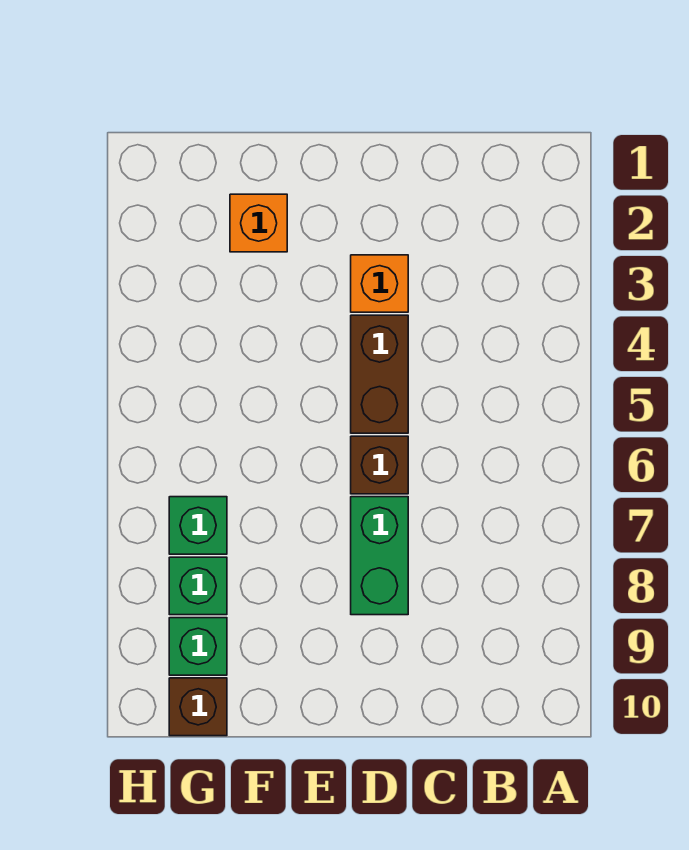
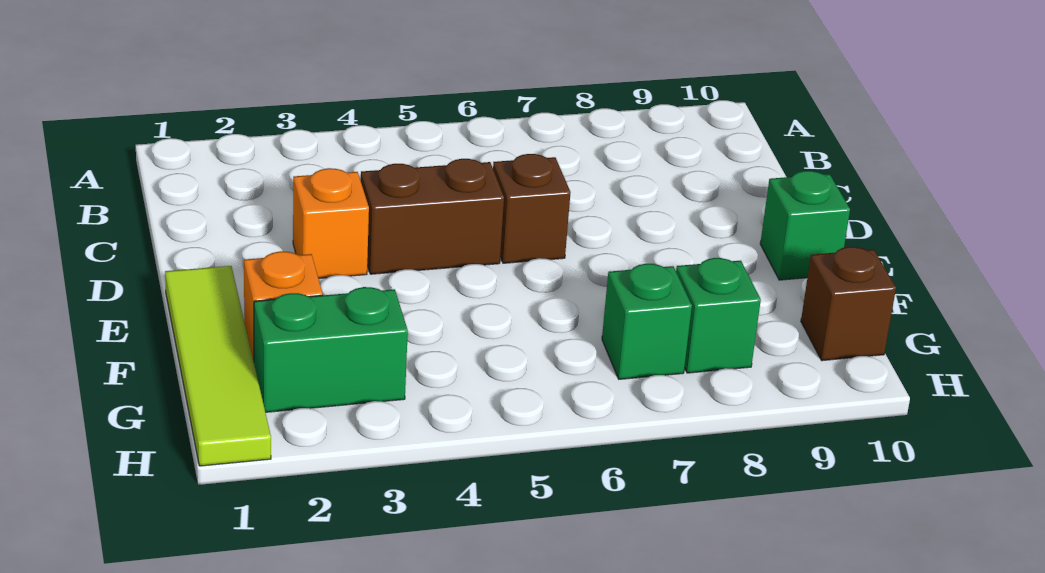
green 1x2 brick [351,497,408,615] -> green 1x2 brick moved to [254,287,408,412]
none -> lime 1x4 tile [165,266,271,466]
green 1x1 brick [169,618,227,675] -> green 1x1 brick moved to [760,171,850,280]

